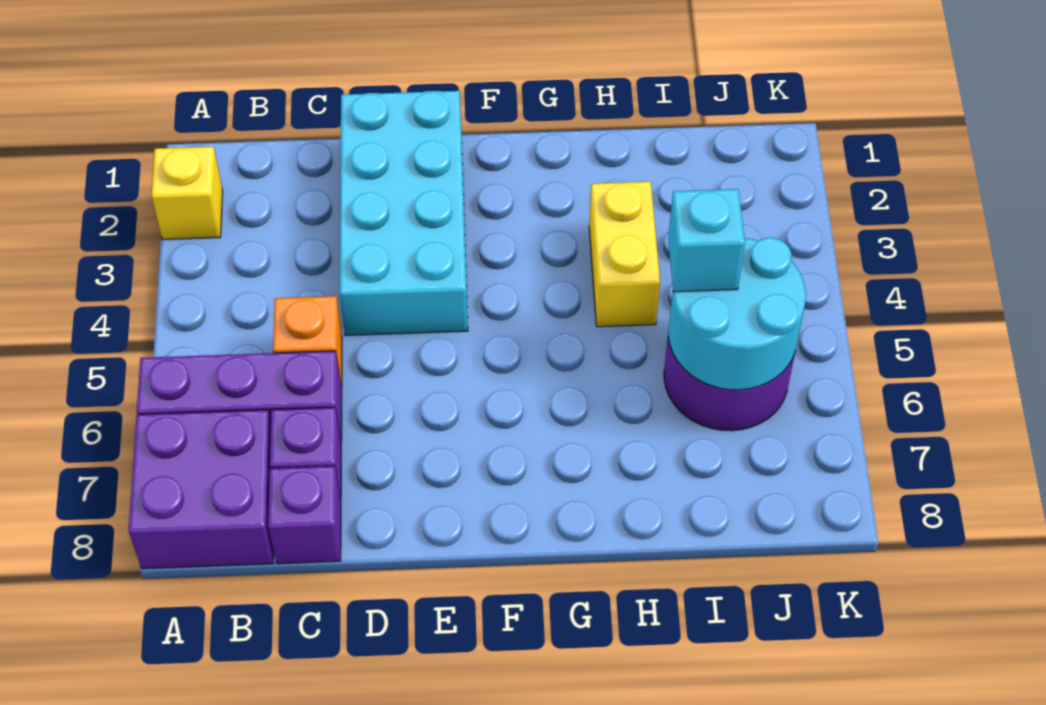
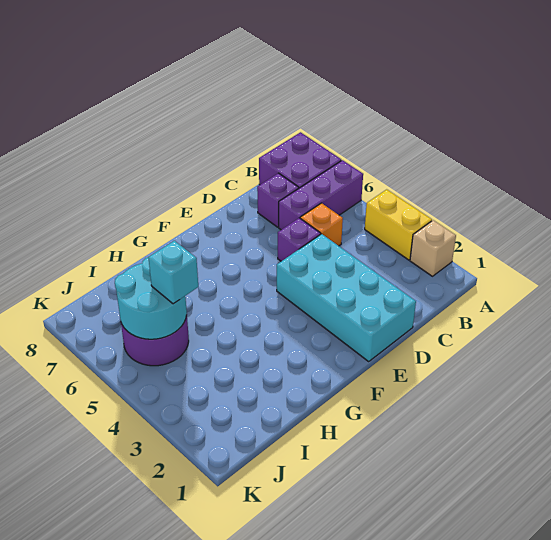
yellow 1x1 brick [151,147,223,239] -> tan 1x1 brick [410,220,456,276]
purple 1x1 brick [268,466,341,564] -> purple 1x1 brick moved to [278,218,321,261]
yellow 1x2 brick [589,182,660,327] -> yellow 1x2 brick moved to [365,189,432,260]

